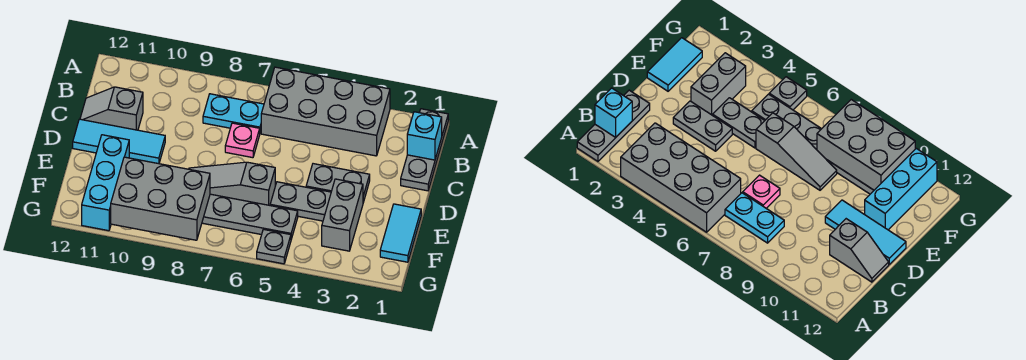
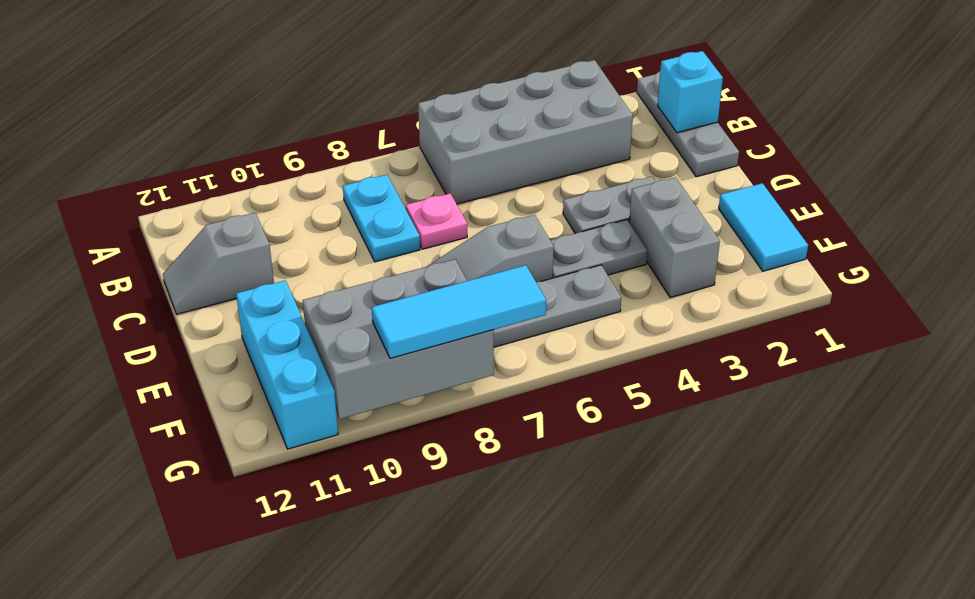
cyan 1x2 plate [203,94,264,132] -> cyan 1x2 plate turned to [343,175,420,262]
cyan 1x3 tile [73,119,165,164] -> cyan 1x3 tile moved to [372,265,546,358]
grey 1x1 plate [257,229,291,264] -> none

